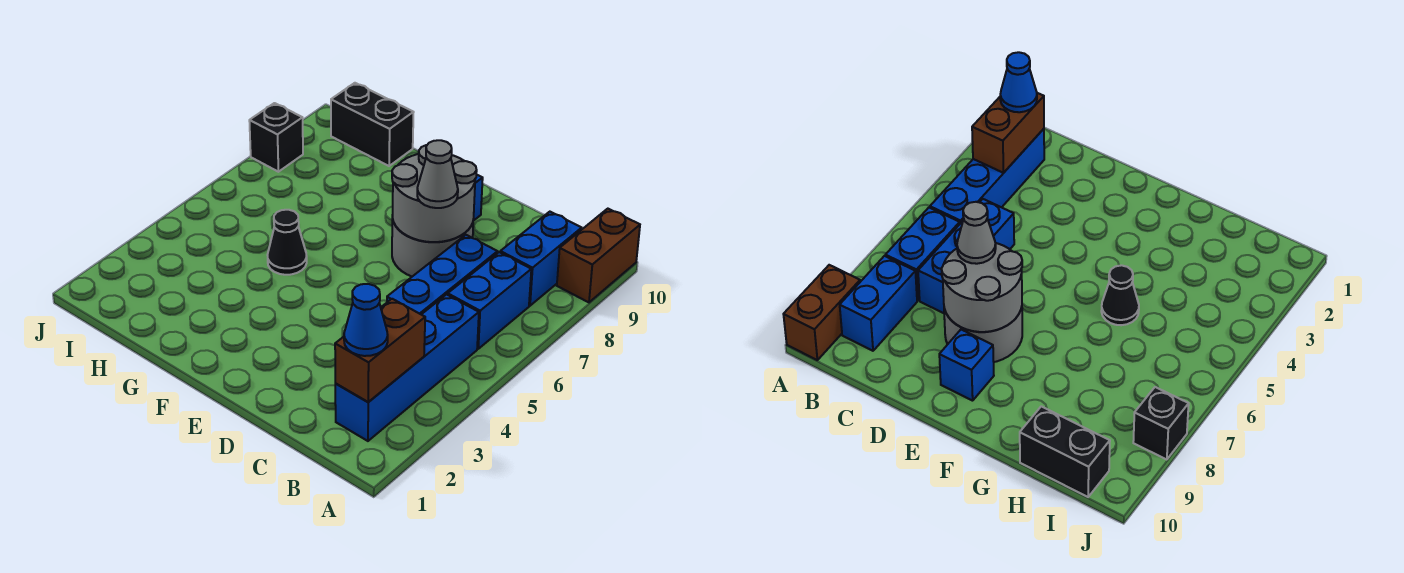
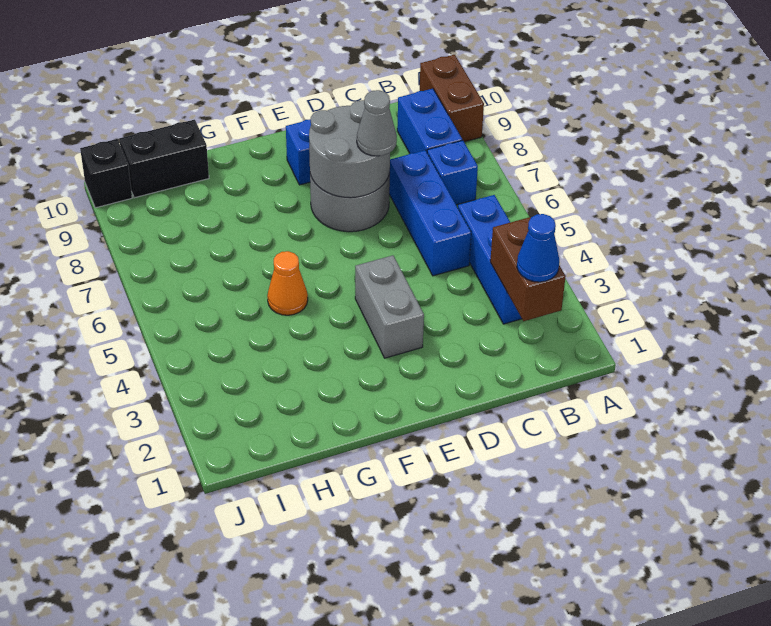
blue 1x4 brick [335,295,479,441] -> blue 1x3 brick [458,195,522,324]
blue 1x2 brick [448,252,531,349] -> blue 1x1 brick [427,140,478,205]
none -> grey 1x2 brick [355,255,424,358]
black 1x1 cone [268,210,307,275] -> orange 1x1 cone [267,251,308,315]
black 1x1 brick [249,103,303,172] -> black 1x1 brick moved to [80,139,132,208]

